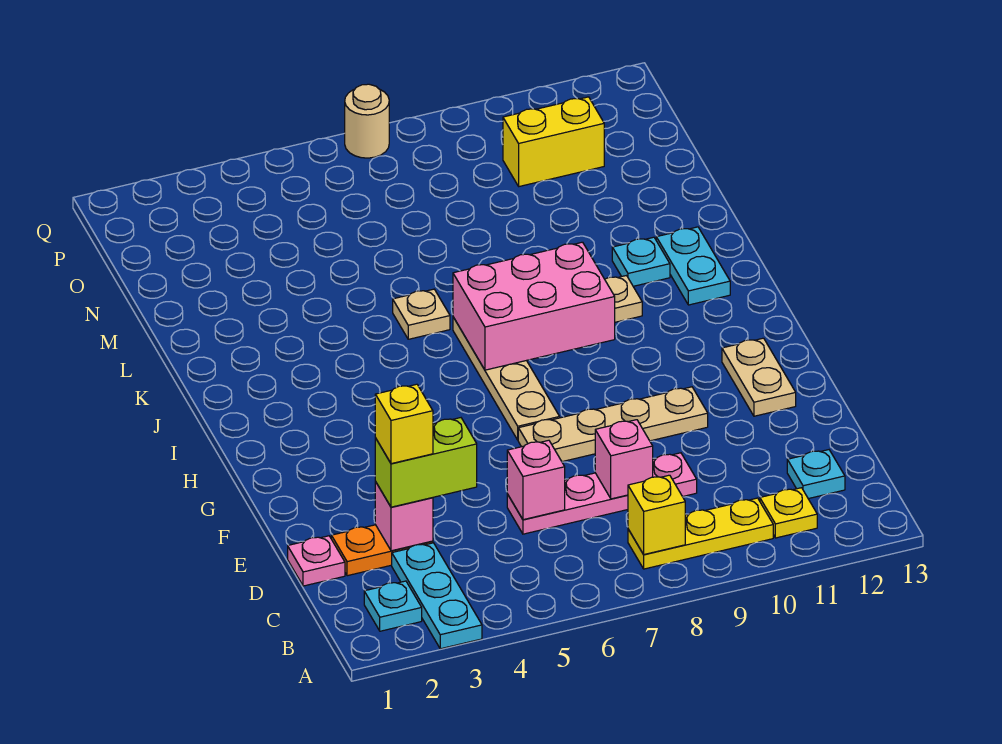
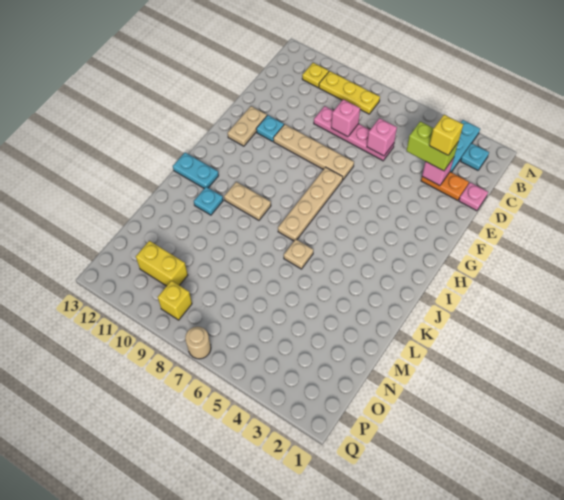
yellow 1x1 brick [628,475,685,554] -> yellow 1x1 brick moved to [158,280,192,320]
cyan 1x1 plate [787,450,845,499] -> cyan 1x1 plate moved to [256,115,284,141]
pink 2x3 brick [453,242,615,370] -> none
cyan 1x2 plate [656,227,730,305] -> cyan 1x2 plate turned to [173,153,219,188]

